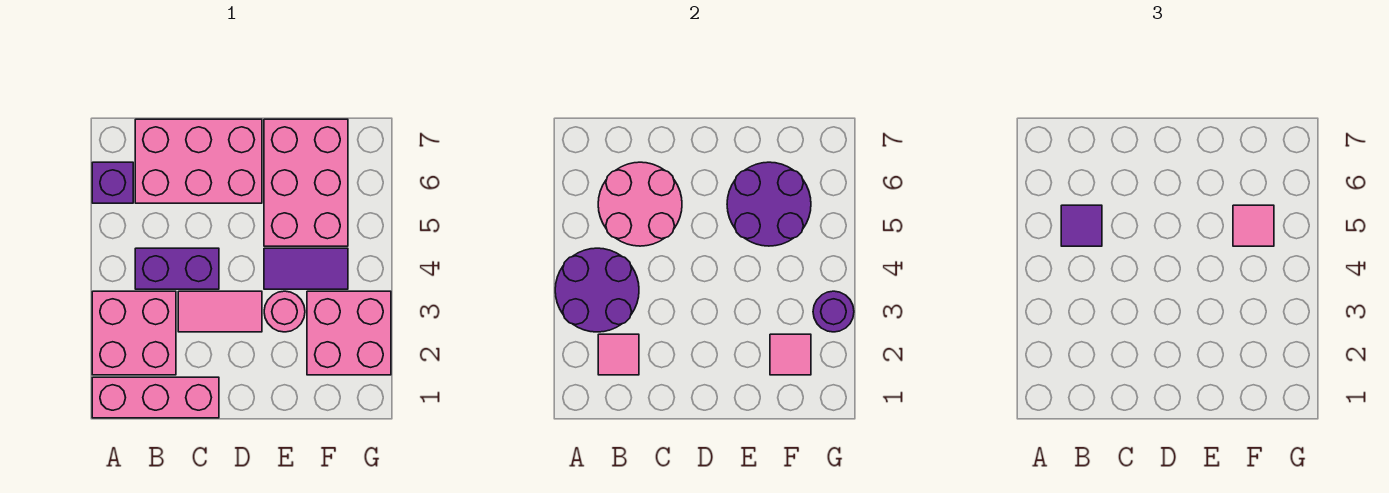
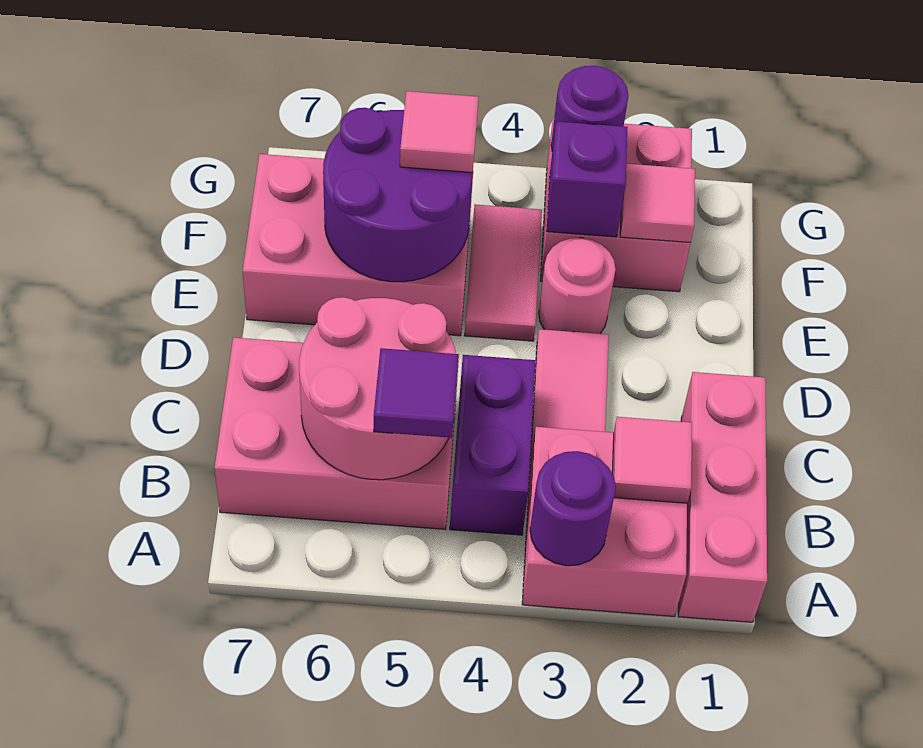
purple 2x2 round brick [555,248,639,332] -> purple 1x1 round brick [530,451,616,566]
purple 1x1 brick [92,162,133,203] -> purple 1x1 brick moved to [546,122,627,237]
pink 2x3 brick [135,119,262,203] -> pink 2x3 brick turned to [215,337,459,529]
purple 1x2 tile [264,248,348,289] -> pink 1x2 tile [464,205,542,341]

